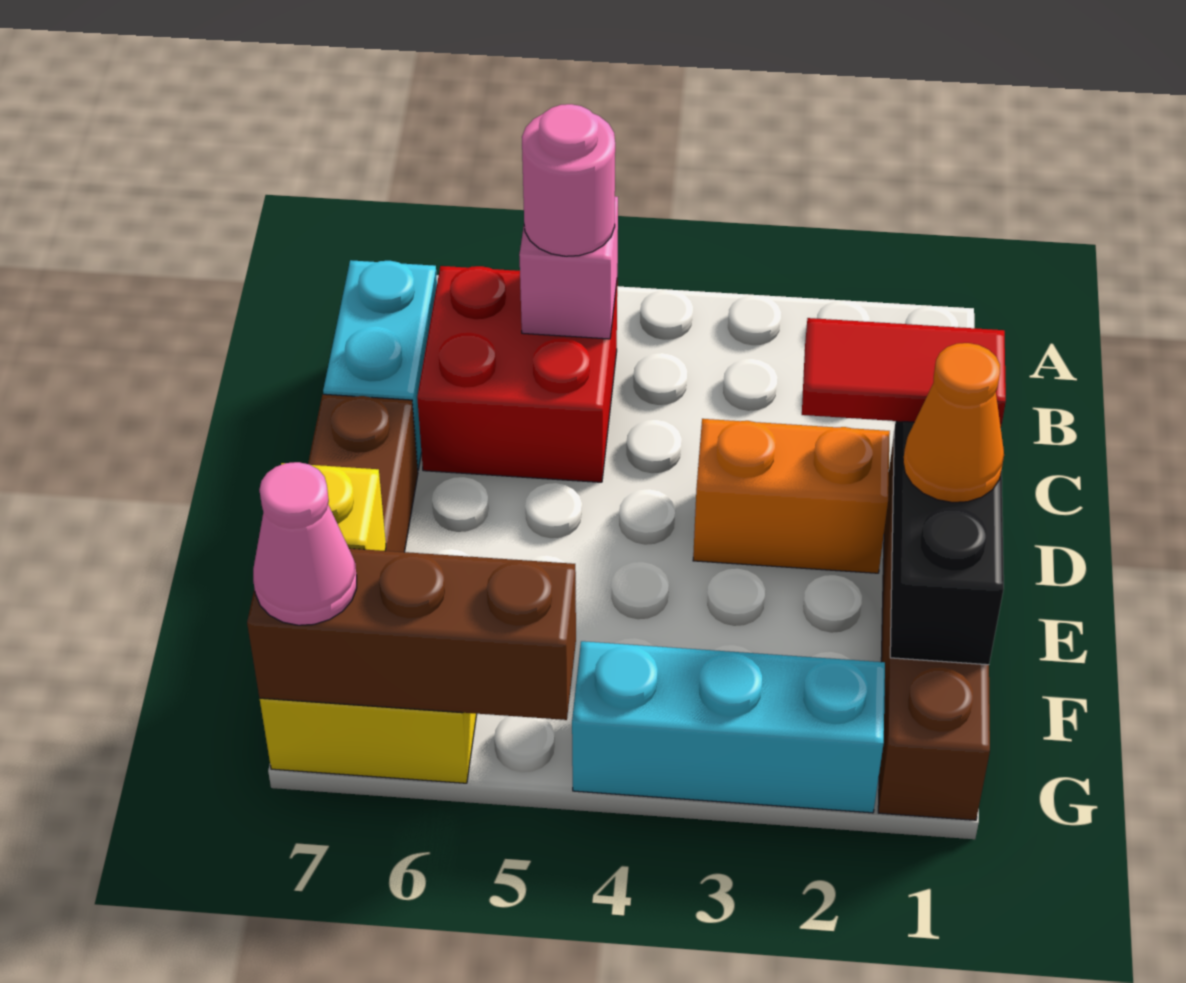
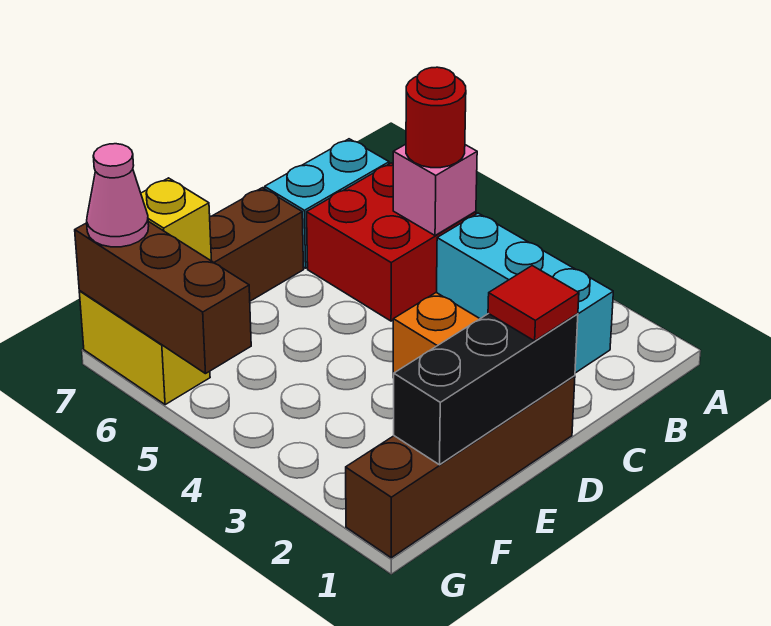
pink 1x1 round brick [522,104,615,256] -> red 1x1 round brick [406,67,466,168]
red 1x2 tile [802,318,1006,427] -> red 1x1 tile [488,266,579,341]
orange 1x1 cone [903,343,1004,503] -> none
cyan 1x3 brick [572,641,885,813] -> cyan 1x3 brick moved to [437,213,613,373]

